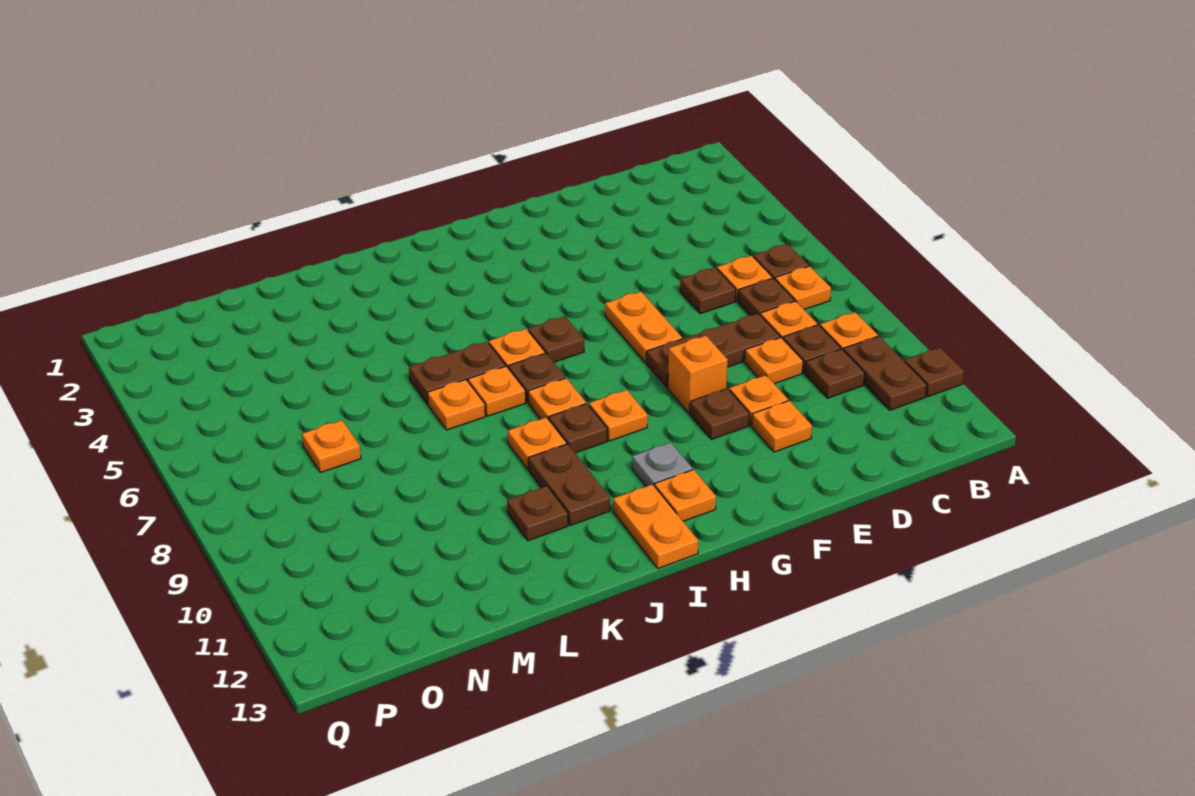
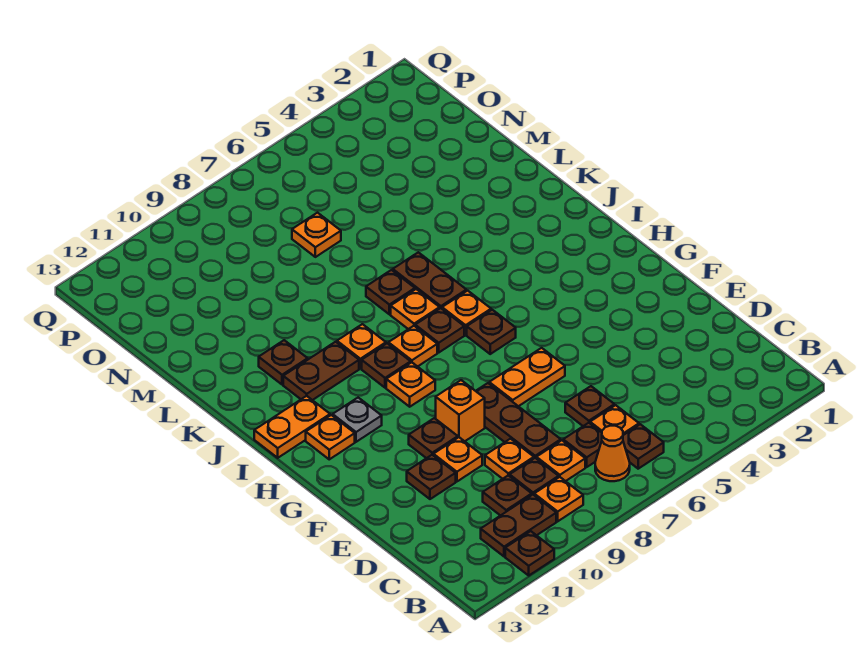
orange 1x1 plate [775,266,831,309] -> orange 1x1 cone [595,426,630,481]
orange 1x1 plate [752,401,812,452] -> brown 1x1 plate [407,455,456,499]
orange 1x1 plate [428,380,485,430] -> brown 1x1 plate [366,270,415,314]

